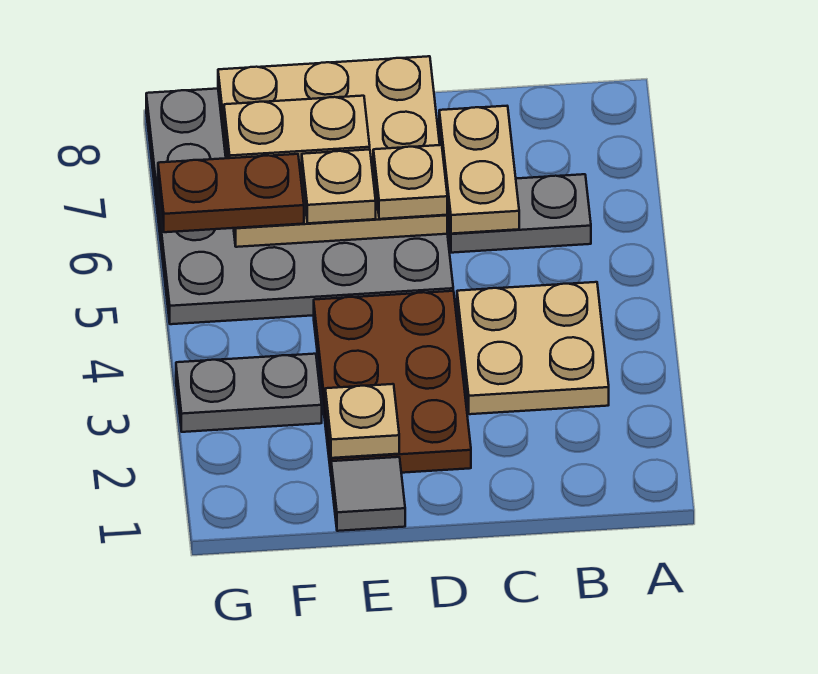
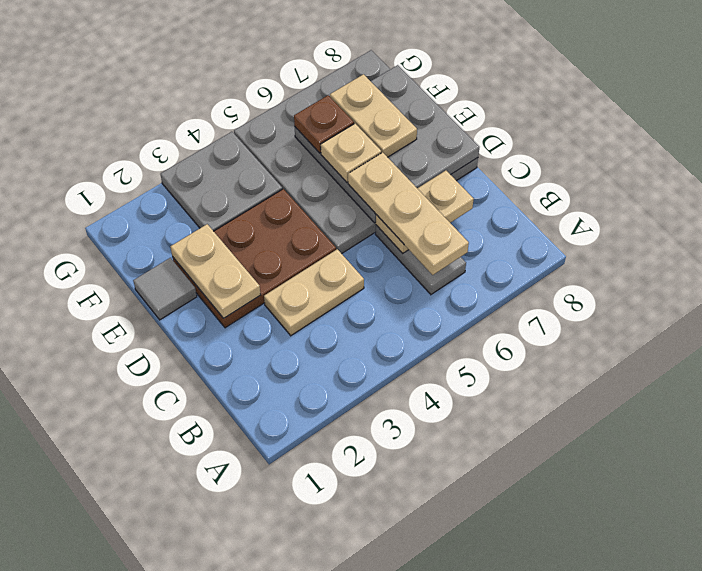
tan 2x2 plate [457,282,609,414] -> tan 1x2 plate [264,249,364,336]
tan 3x3 plate [218,56,447,247] -> grey 3x3 plate [295,65,479,223]
tan 1x1 plate [373,145,447,219] -> tan 1x3 plate [348,152,469,275]
tan 1x1 plate [325,384,399,458] -> tan 1x2 plate [170,224,261,318]
grey 1x2 plate [176,354,322,432] -> grey 2x2 plate [160,132,282,231]
brown 1x2 plate [158,154,304,232] -> brown 1x1 plate [294,95,354,153]

